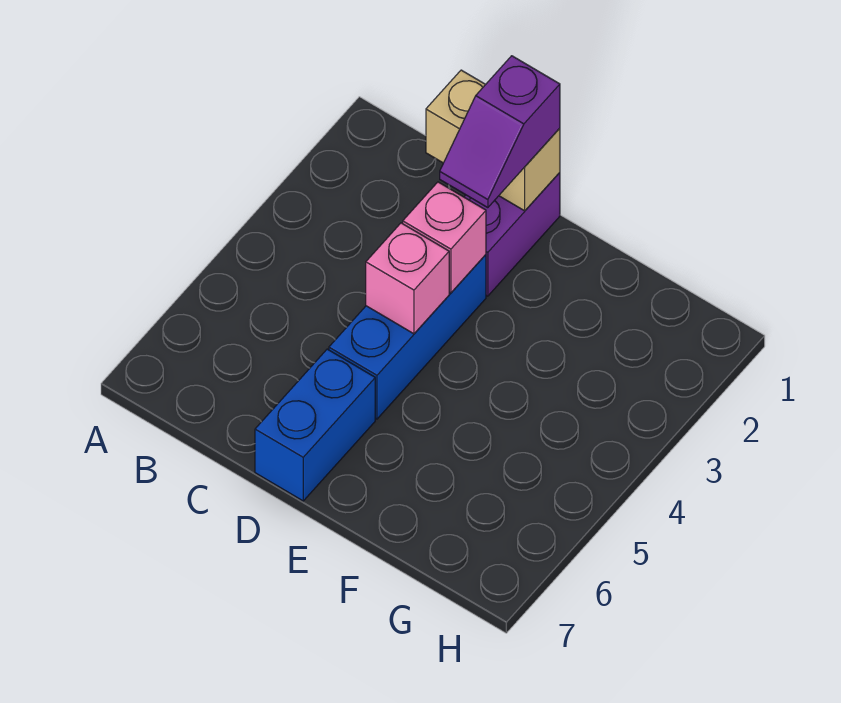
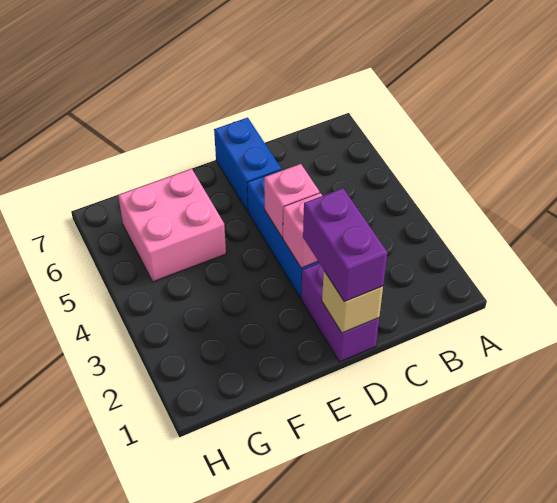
tan 1x2 brick [426,70,560,211] -> tan 1x1 brick [322,271,383,333]
purple 1x2 slope [440,56,560,208] -> purple 1x2 brick [303,188,387,302]
none -> pink 2x2 brick [118,169,226,282]

